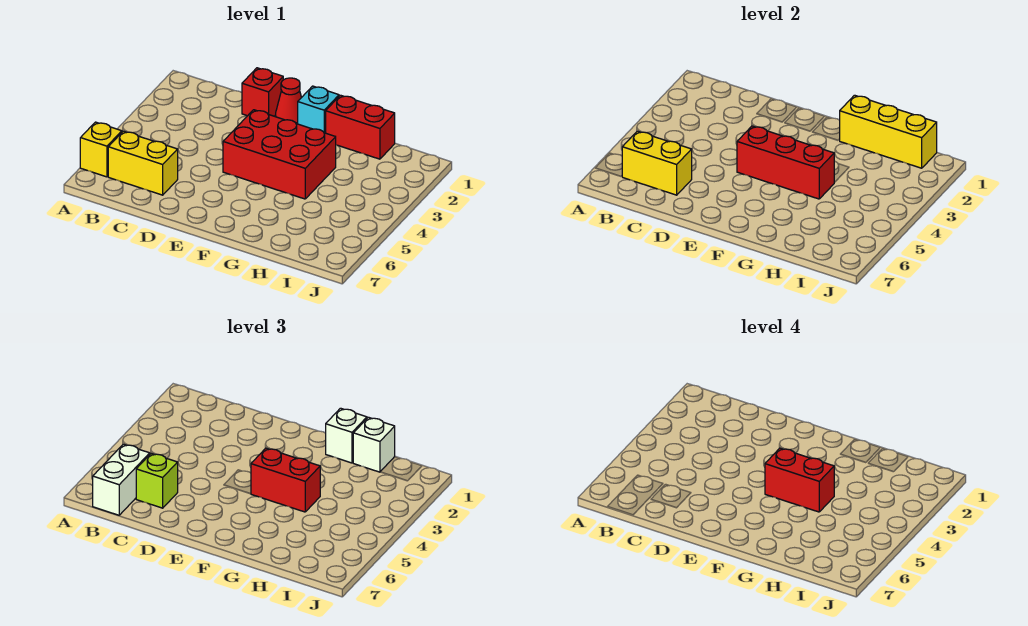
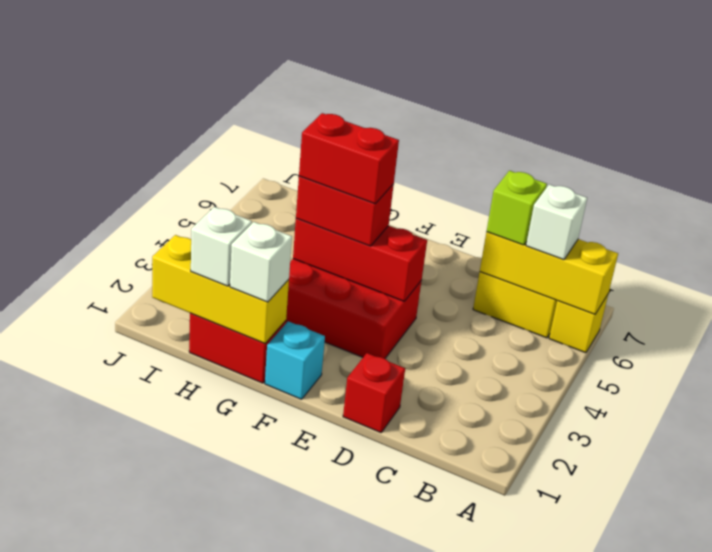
yellow 1x2 brick [622,131,692,195] -> yellow 1x3 brick [480,232,618,314]
white 1x2 brick [93,444,150,515] -> white 1x1 brick [526,184,587,260]
red 1x1 cone [275,78,301,124] -> none

